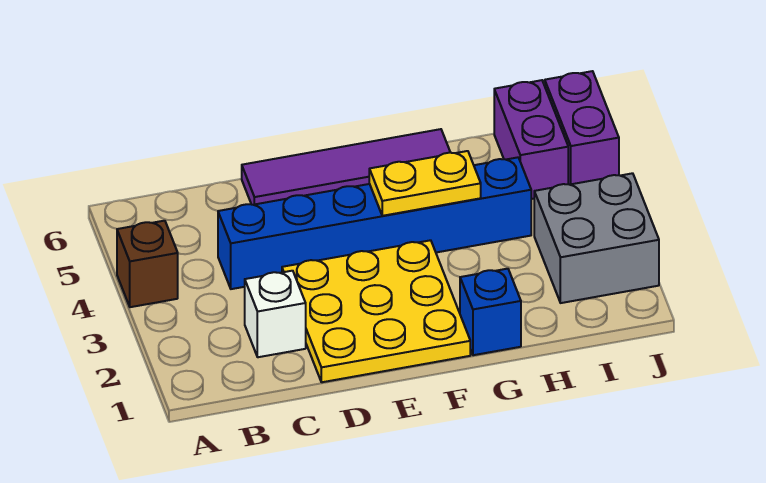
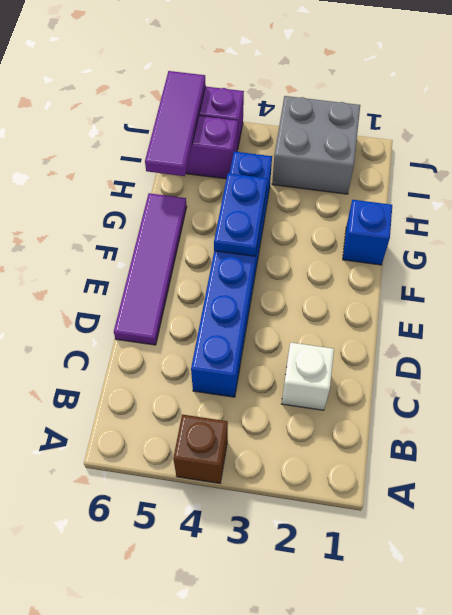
yellow 3x3 plate [282,240,470,382] -> none
yellow 1x2 plate [369,151,481,216] -> blue 1x2 plate [214,173,267,256]
none -> purple 1x3 tile [145,71,206,176]

